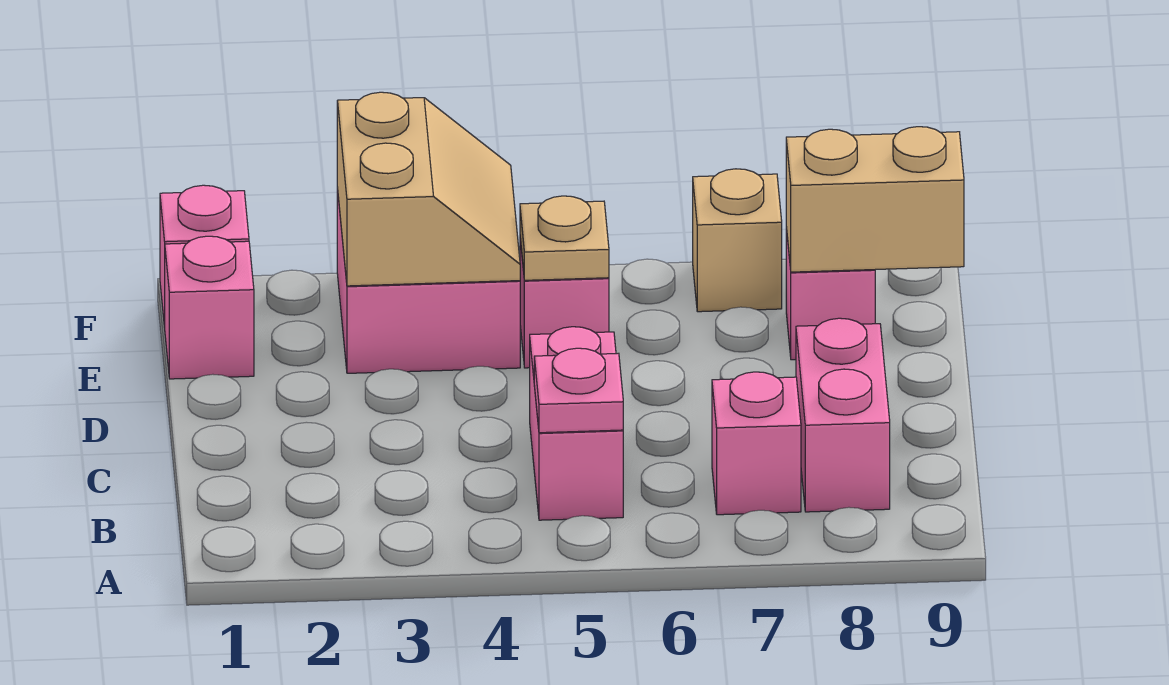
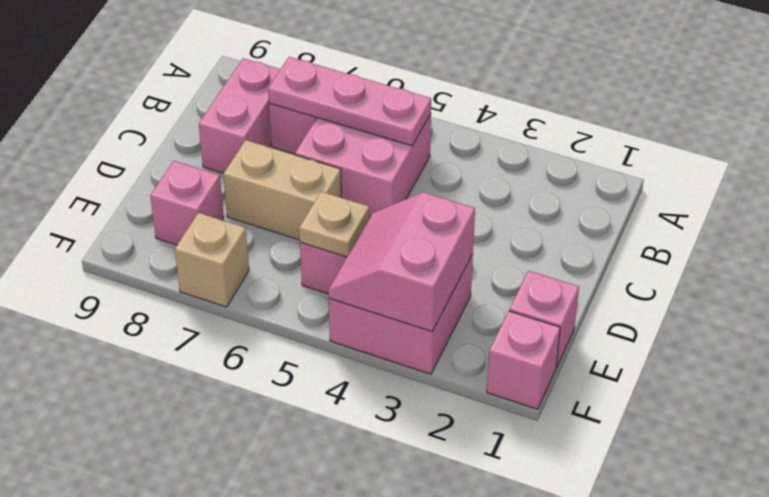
pink 1x2 brick [530,327,623,520] -> pink 2x2 brick [295,114,431,217]
pink 1x1 plate [534,348,623,433] -> pink 1x3 plate [268,57,431,146]
tan 2x2 slope [337,92,520,286] -> pink 2x2 slope [328,192,475,331]
tan 1x2 brick [786,127,964,272] -> tan 1x2 brick moved to [223,140,342,240]

